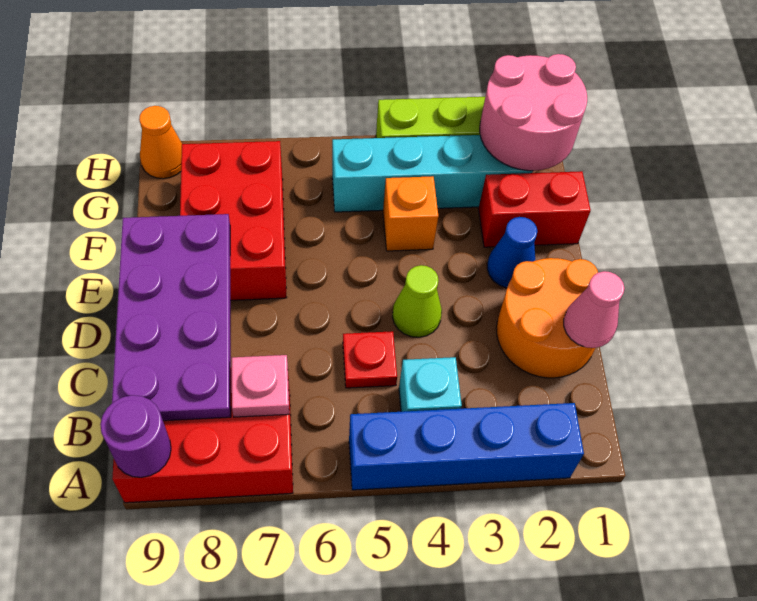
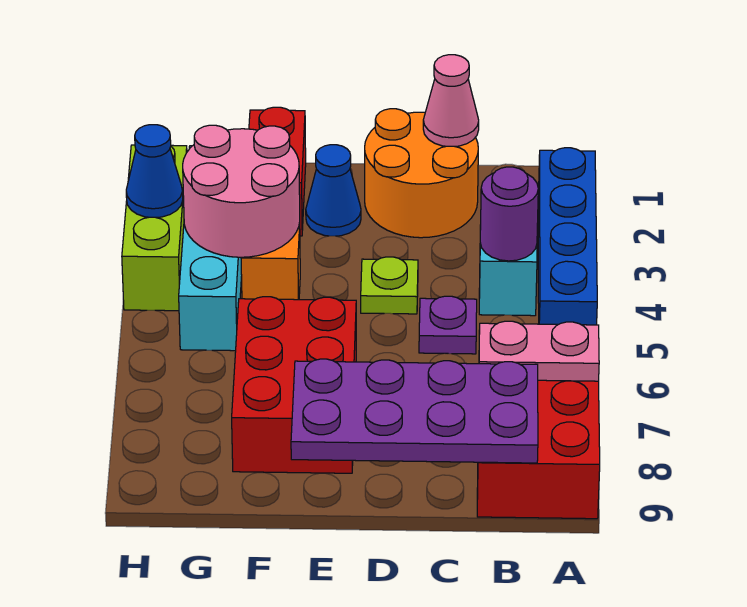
purple 1x1 round brick [100,395,171,477] -> purple 1x1 round brick moved to [480,167,538,261]
pink 1x1 plate [232,355,289,417] -> pink 1x2 plate [479,321,599,381]
red 1x1 plate [343,331,397,388] -> purple 1x1 plate [419,296,477,354]
lime 1x1 cone [392,265,442,337] -> lime 1x1 plate [361,257,418,314]
red 2x3 brick [180,141,287,300] -> red 2x3 brick turned to [232,297,356,473]
pink 2x2 round brick [480,54,587,171] -> pink 2x2 round brick moved to [183,125,300,257]
none -> blue 1x1 cone [126,125,183,218]
orange 1x1 cone [139,106,182,179] -> none

